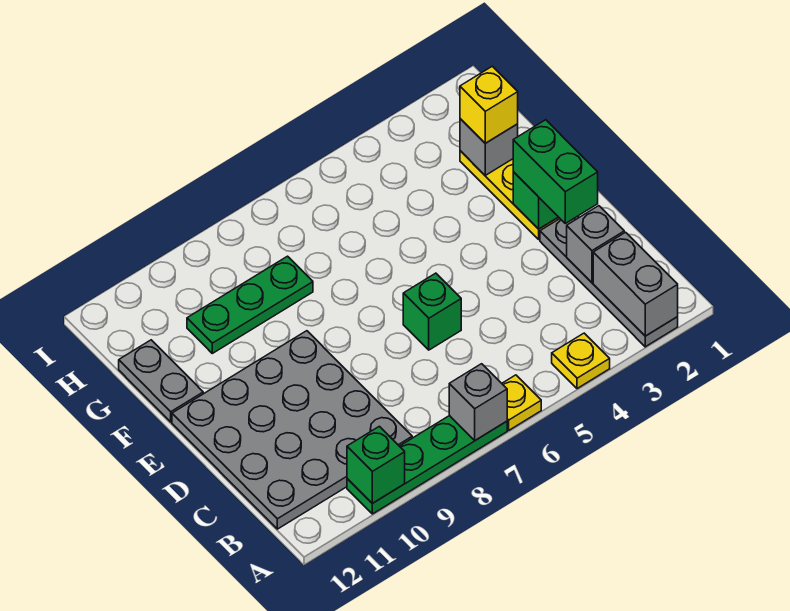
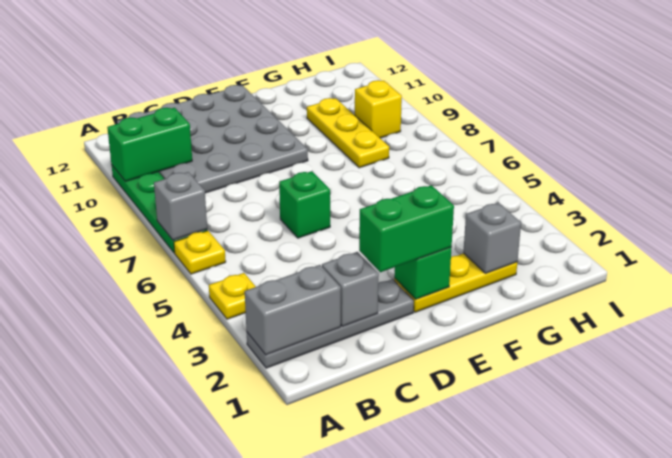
green 1x1 brick [347,426,405,503] -> green 1x2 brick [107,108,192,181]
grey 1x2 plate [119,340,203,422] -> none
yellow 1x1 brick [460,66,518,143] -> yellow 1x1 brick moved to [355,80,402,138]
green 1x3 plate [187,256,313,353] -> yellow 1x3 plate [307,98,389,168]

